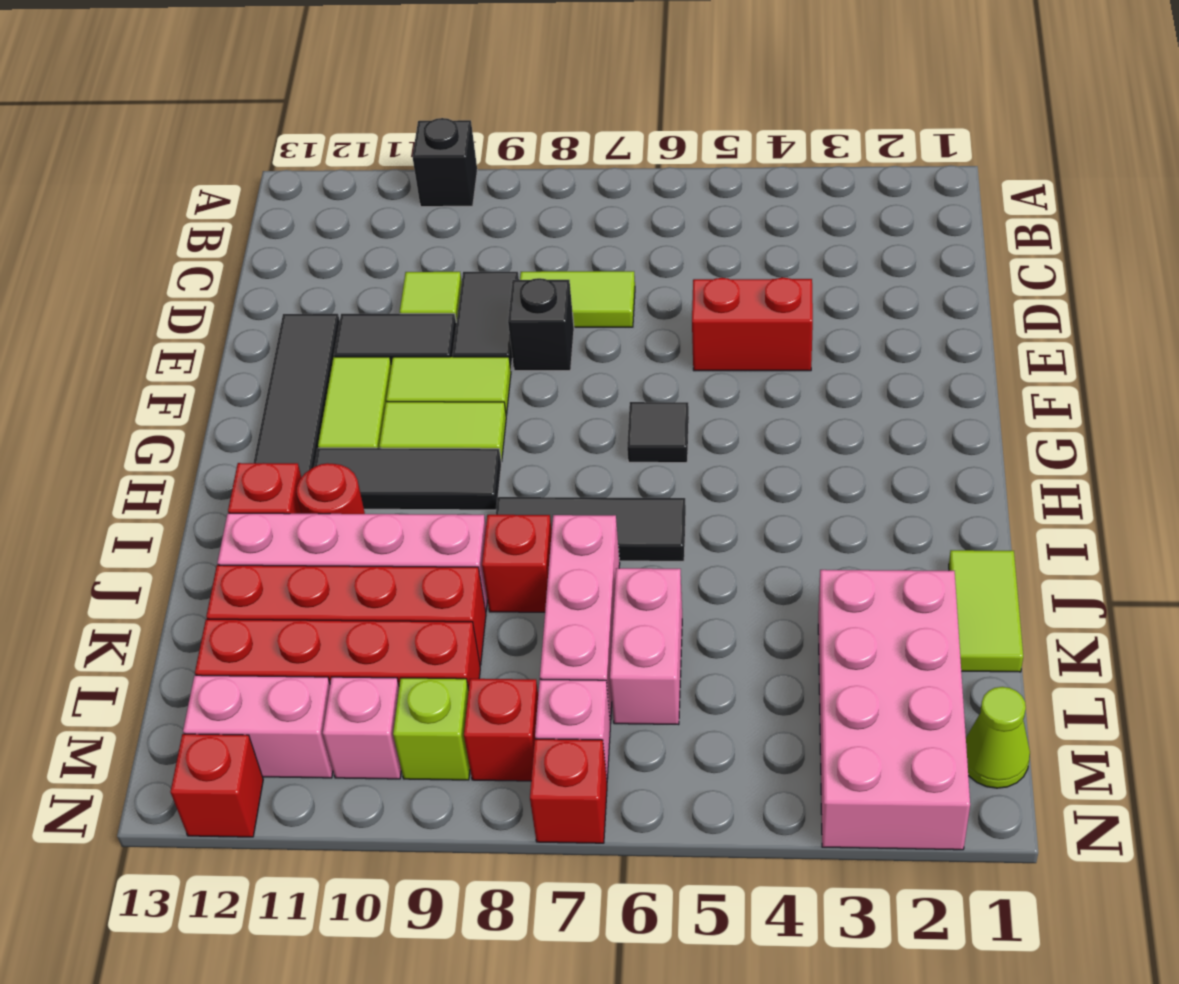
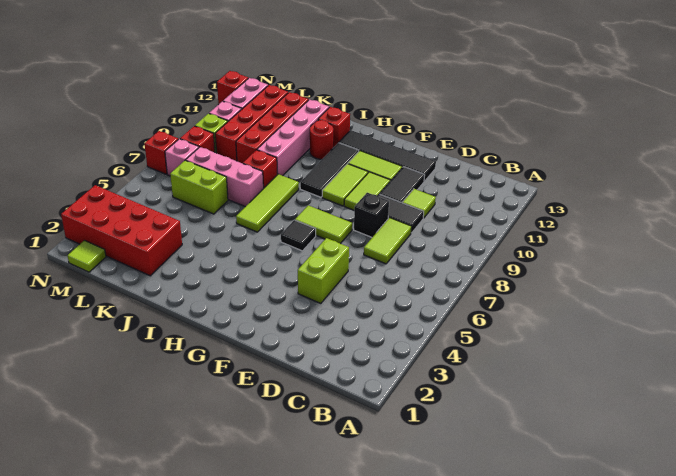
black 1x1 brick [412,118,477,207] -> none
red 1x2 brick [692,278,813,371] -> lime 1x2 brick [298,238,349,303]
black 1x3 tile [496,497,686,561] -> lime 1x3 tile [236,174,299,232]
lime 1x2 tile [949,550,1023,672] -> lime 1x2 tile moved to [295,205,352,244]
pink 2x4 brick [818,570,970,850] -> red 2x4 brick [61,185,182,276]
pink 1x2 brick [610,568,682,725] -> lime 1x2 brick [170,160,228,214]
lime 1x1 cone [966,687,1030,788] -> lime 1x1 tile [67,240,106,272]

